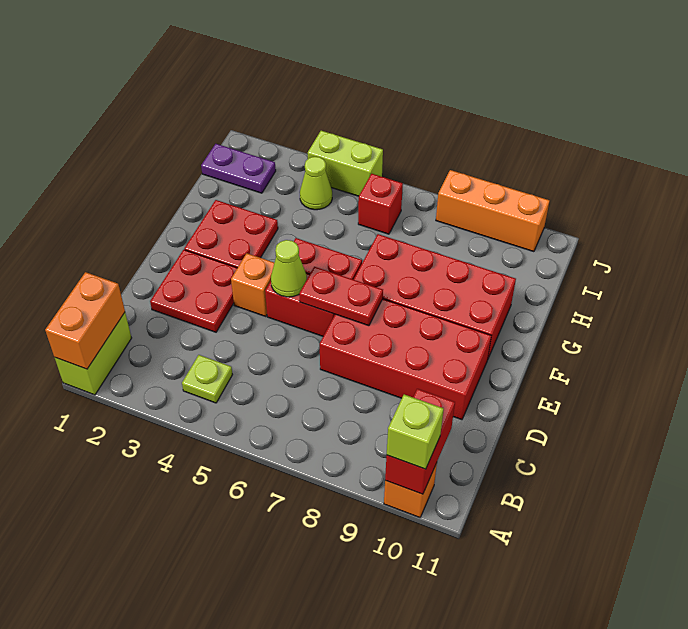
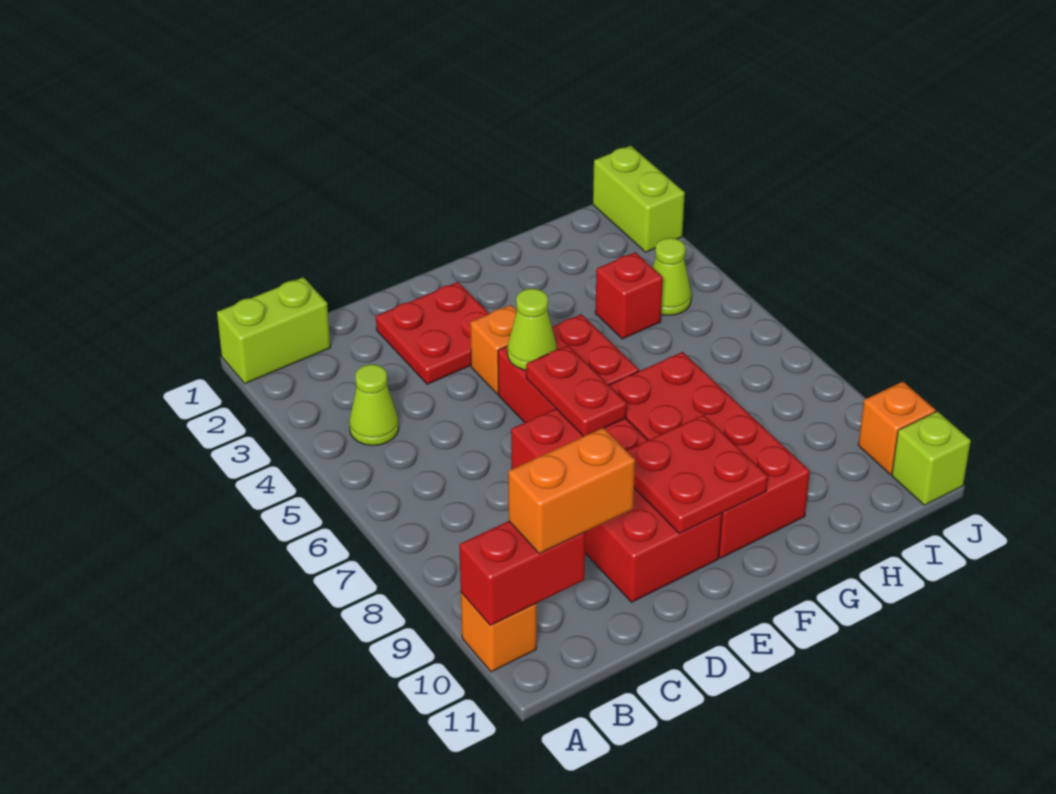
orange 1x2 brick [45,272,125,369] -> orange 1x2 brick moved to [508,428,635,554]
lime 1x1 brick [387,394,444,469] -> lime 1x1 brick moved to [892,411,971,505]
lime 1x1 plate [182,355,233,403] -> lime 1x1 cone [349,364,399,446]
red 2x2 plate [184,200,278,268] -> red 2x2 plate moved to [626,415,768,534]
purple 1x2 plate [201,144,276,193] -> none
red 1x1 brick [358,174,403,234] -> red 1x1 brick moved to [595,252,663,339]
lime 1x2 brick [308,131,383,196] -> lime 1x2 brick moved to [593,146,685,252]
orange 1x3 brick [436,170,550,252] -> orange 1x1 brick [858,382,935,474]

